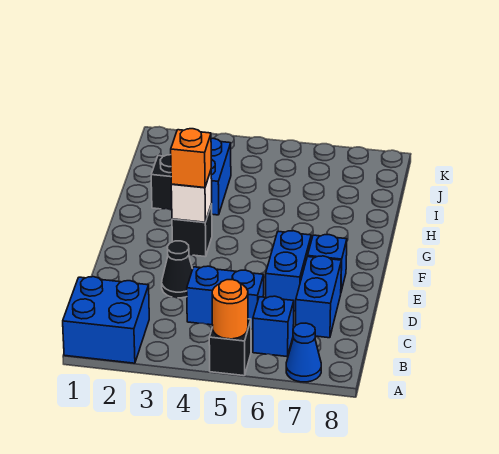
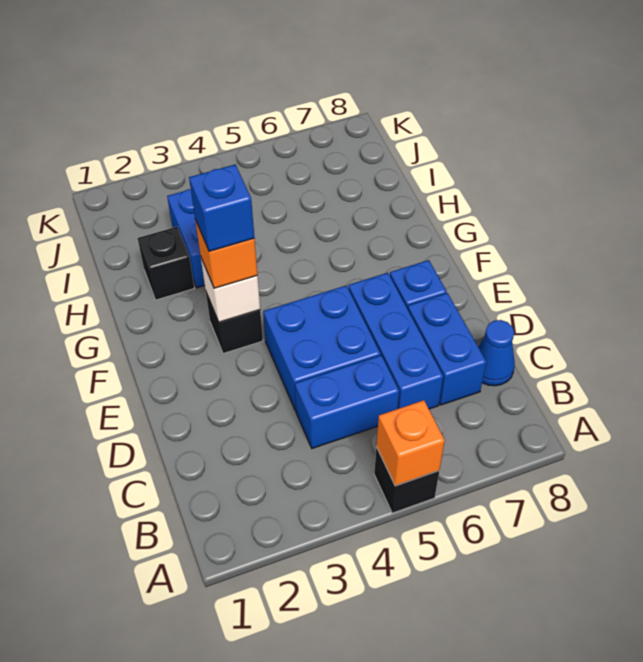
blue 2x2 brick [63,277,149,363] -> blue 2x2 brick moved to [263,285,381,411]
orange 1x1 round brick [212,280,248,339] -> orange 1x1 brick [376,400,445,486]
blue 1x1 cone [286,323,321,382] -> blue 1x1 cone moved to [478,320,515,386]
blue 1x1 brick [253,296,294,356] -> blue 1x1 brick moved to [189,165,254,252]
black 1x1 cone [162,241,193,298] -> none
blue 1x2 brick [266,231,311,311] -> blue 1x3 brick [348,273,443,409]

